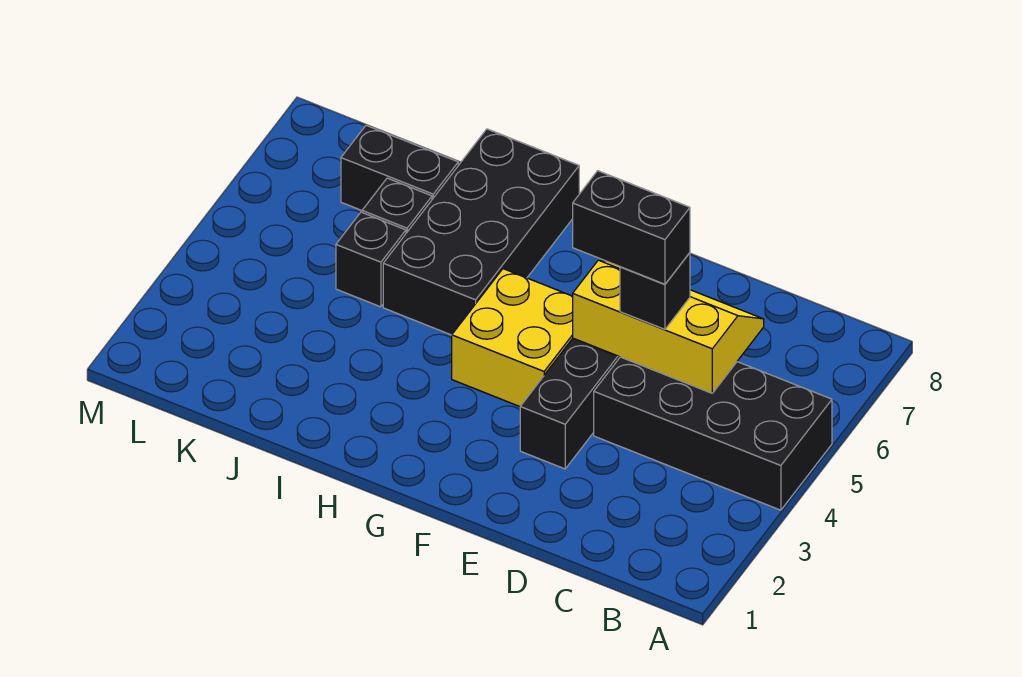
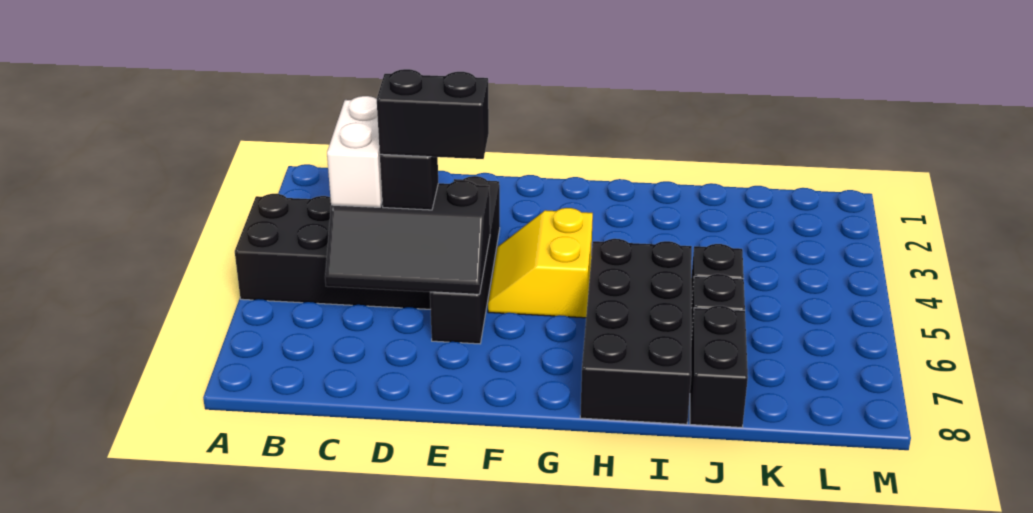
none -> white 1x2 brick [327,96,382,207]
yellow 2x3 slope [573,260,764,393] -> black 2x3 slope [325,180,490,294]
yellow 2x2 brick [452,269,573,407] -> yellow 2x2 slope [488,208,593,318]
black 1x2 brick [341,125,458,210] -> black 1x2 brick turned to [690,306,748,427]

